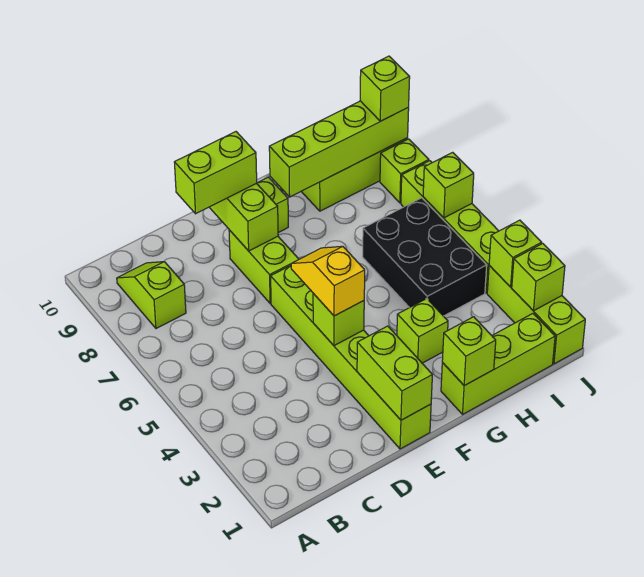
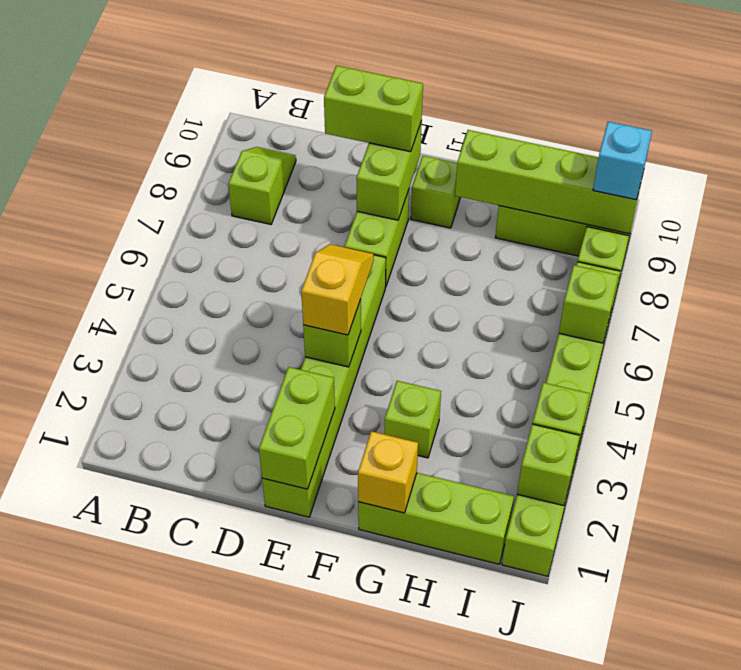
lime 1x1 brick [442,317,496,386] -> yellow 1x1 brick [358,431,418,513]
black 2x3 brick [363,198,487,316] -> none
lime 1x1 brick [360,56,410,121] -> cyan 1x1 brick [593,122,652,200]

